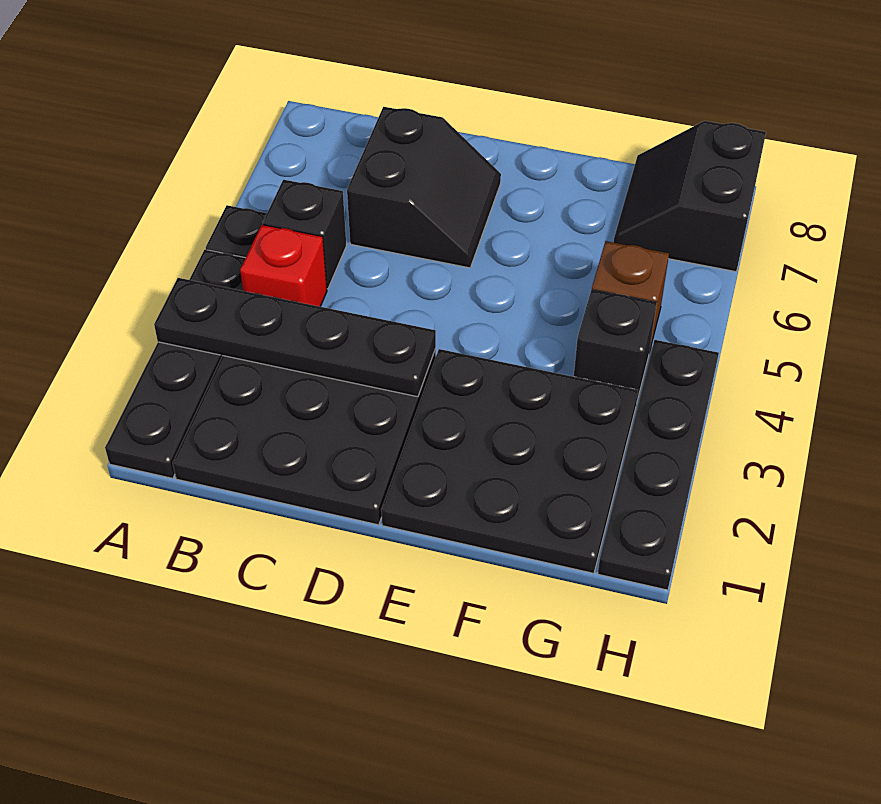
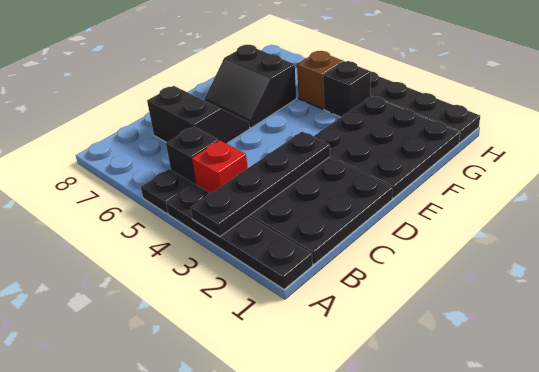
black 2x2 slope [613,121,766,272] -> black 2x2 slope moved to [204,45,297,128]

